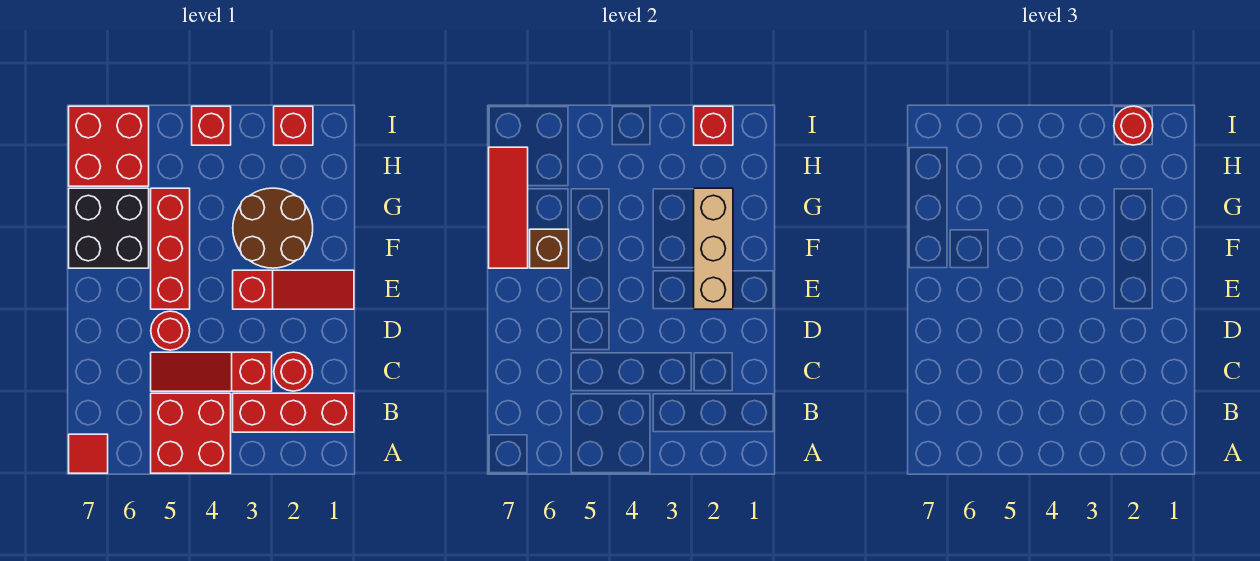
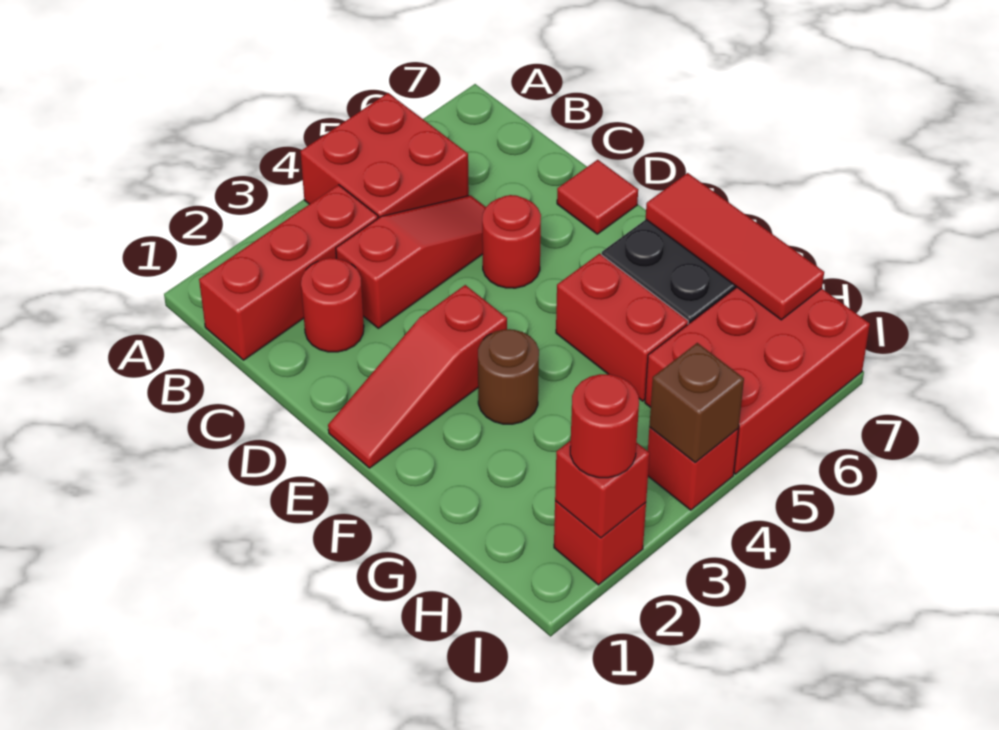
red 1x1 tile [69,434,108,473] -> red 1x1 tile moved to [557,160,638,234]
tan 1x3 brick [694,188,733,309] -> none
red 1x3 brick [151,188,190,309] -> red 1x2 brick [556,254,688,401]
brown 2x2 round brick [233,188,313,268] -> brown 1x1 round brick [478,329,539,424]
brown 1x1 brick [530,229,569,268] -> brown 1x1 brick moved to [649,343,744,463]
red 2x2 brick [69,106,149,186] -> red 2x3 brick [645,287,870,474]

